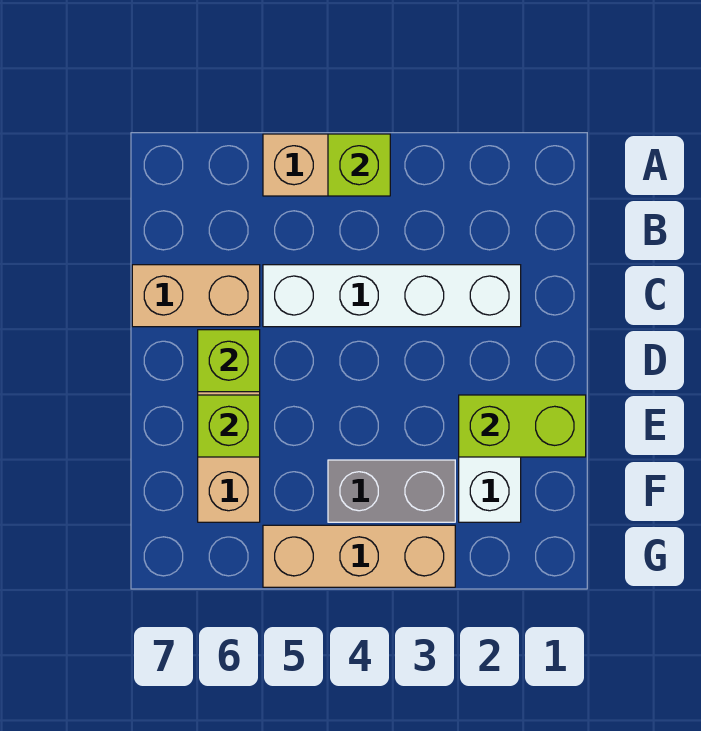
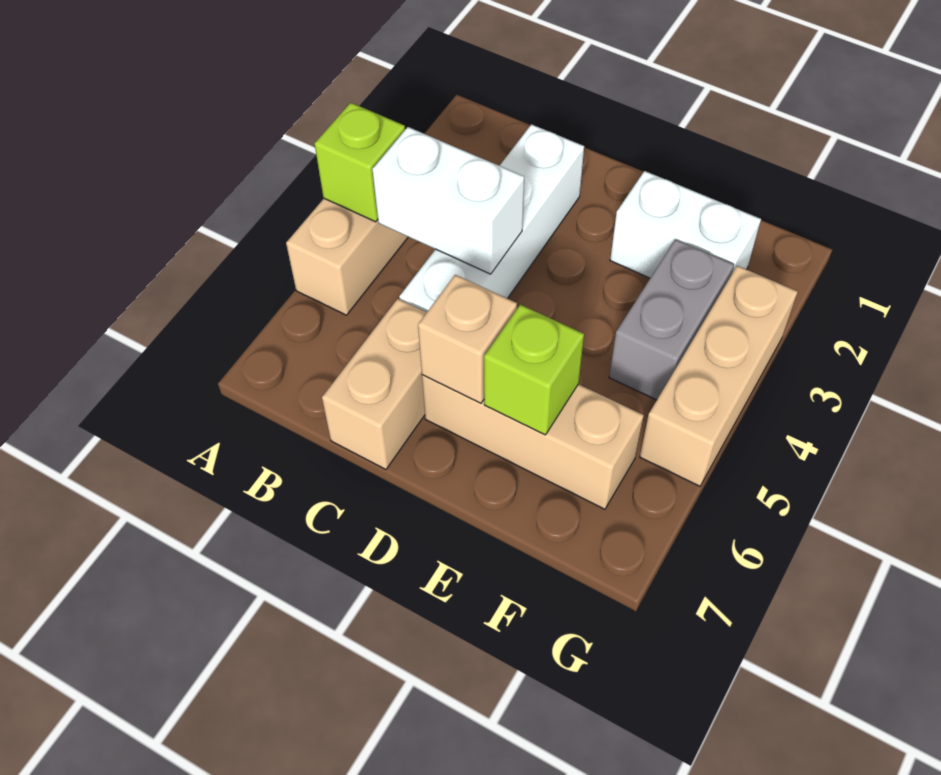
none -> white 1x2 brick [372,127,524,274]
lime 1x1 brick [198,330,260,392] -> tan 1x1 brick [418,275,517,403]
lime 1x2 brick [459,395,586,457] -> none

